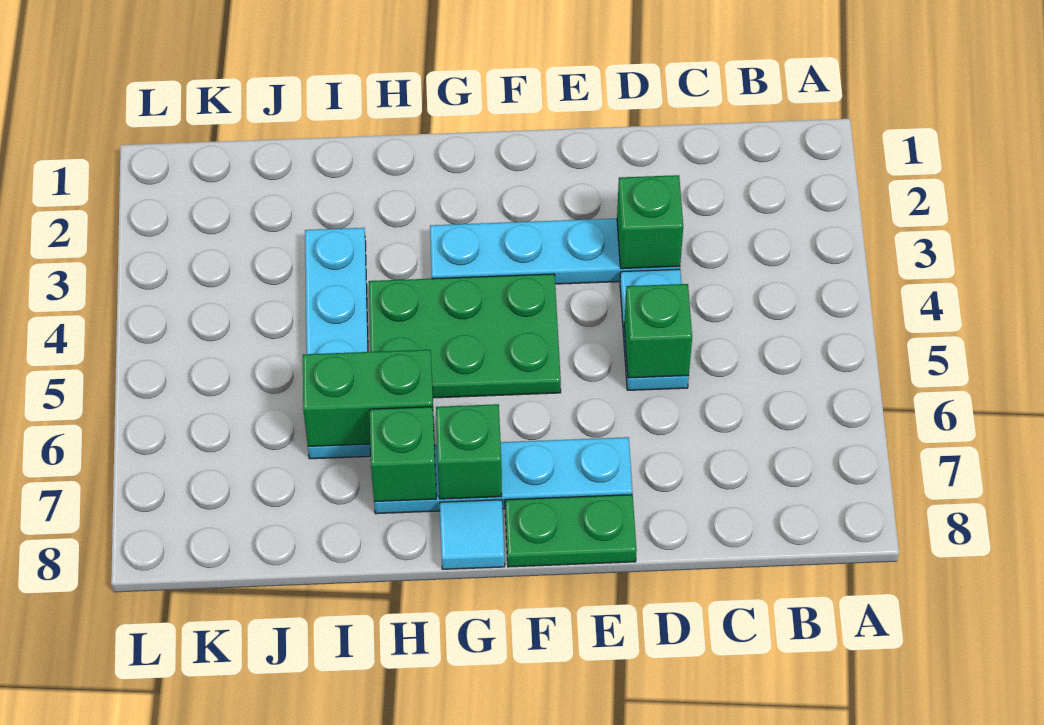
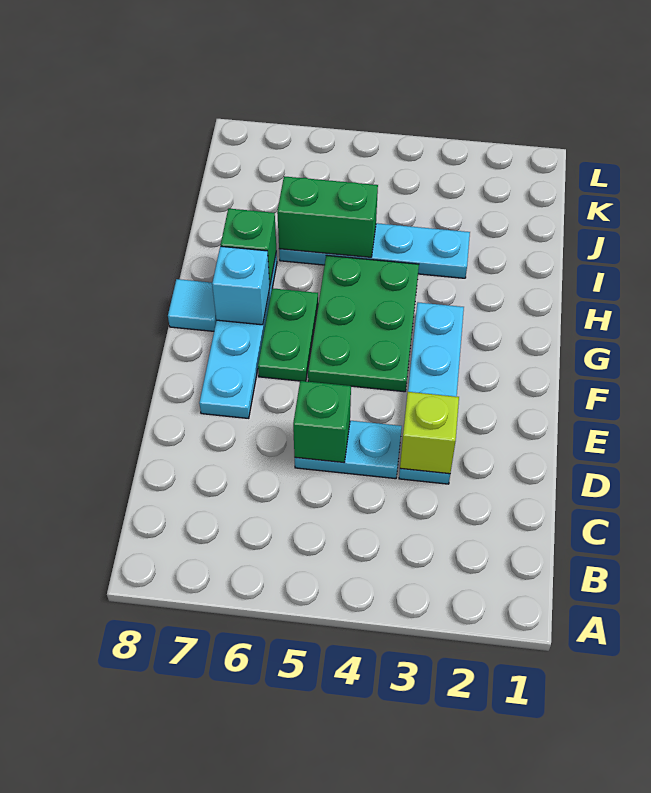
green 1x1 brick [617,175,683,269] -> lime 1x1 brick [400,392,459,474]
green 1x2 plate [505,495,637,567] -> green 1x2 plate moved to [258,288,318,381]
green 1x1 brick [436,404,502,499] -> cyan 1x1 brick [212,246,270,325]
green 1x2 brick [303,350,434,446] -> green 1x2 brick turned to [277,176,378,257]

